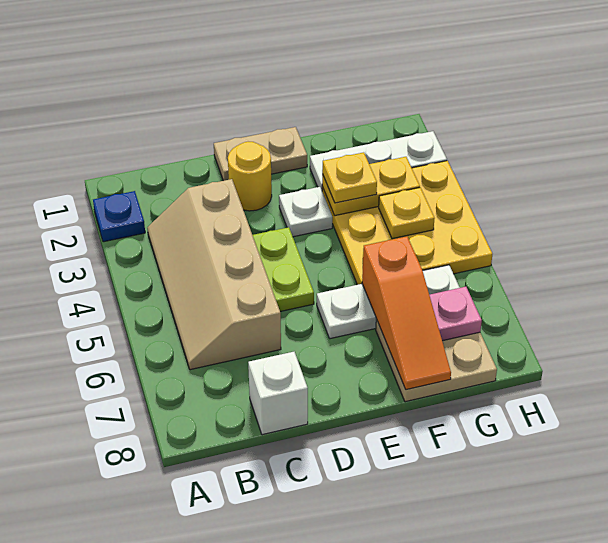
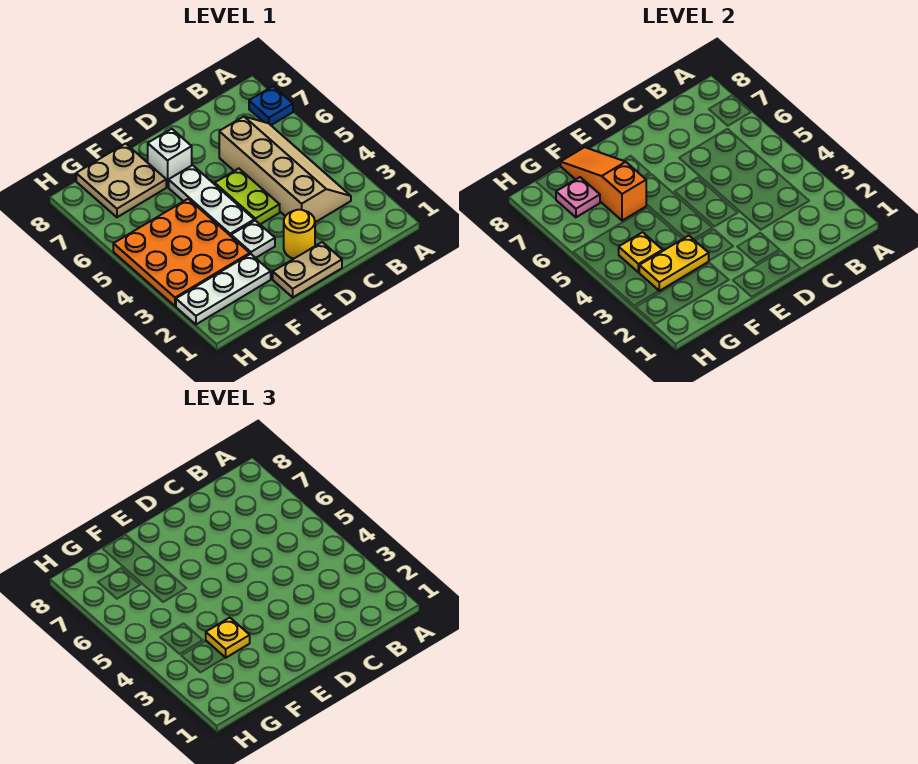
blue 1x1 plate [93,191,145,242] -> blue 1x1 plate moved to [249,86,293,125]
white 1x1 brick [248,352,308,435] -> white 1x1 brick moved to [148,129,192,187]
white 1x3 plate [317,265,460,339] -> white 1x3 plate turned to [169,165,254,236]
yellow 3x3 plate [322,161,492,285] -> orange 3x3 plate [113,199,250,306]

